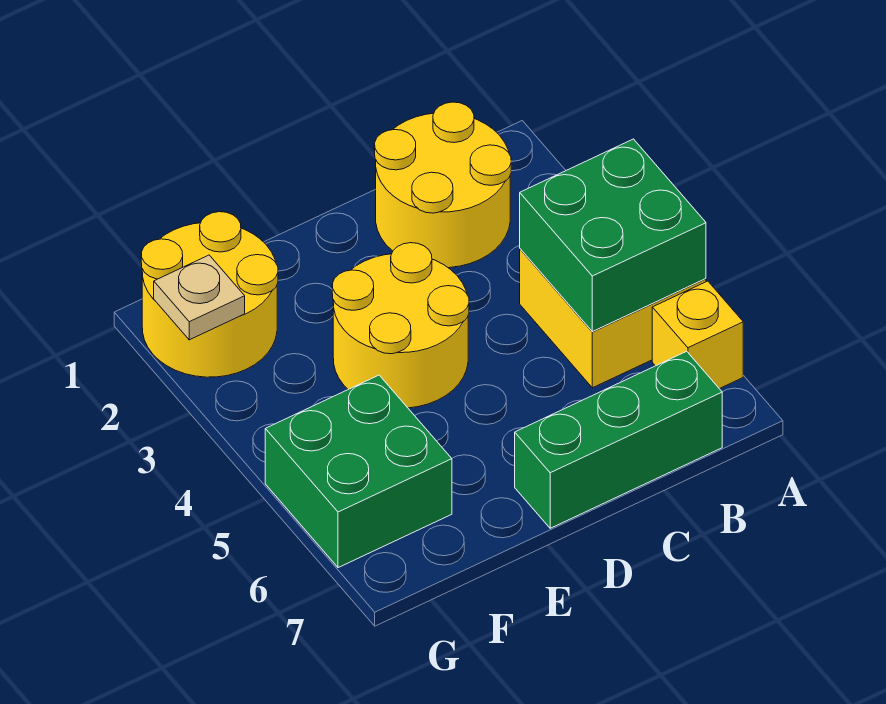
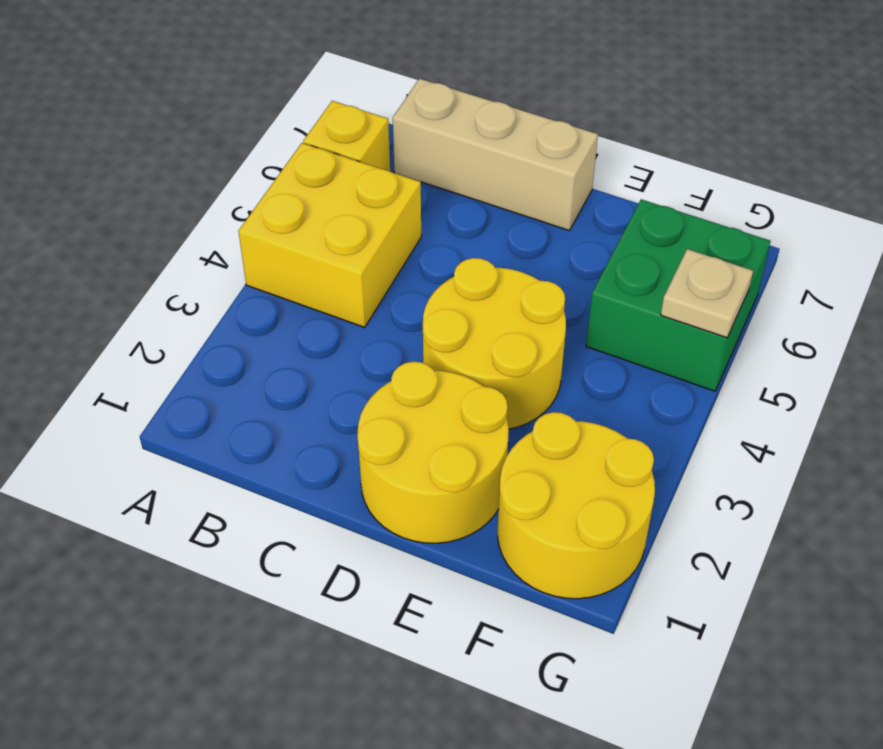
green 2x2 brick [520,139,706,332] -> none
yellow 2x2 round brick [375,102,511,268] -> yellow 2x2 round brick moved to [357,362,509,543]
green 1x3 brick [515,351,722,528] -> tan 1x3 brick [393,79,598,231]
tan 1x1 plate [154,255,245,340] -> tan 1x1 plate moved to [661,249,753,338]

